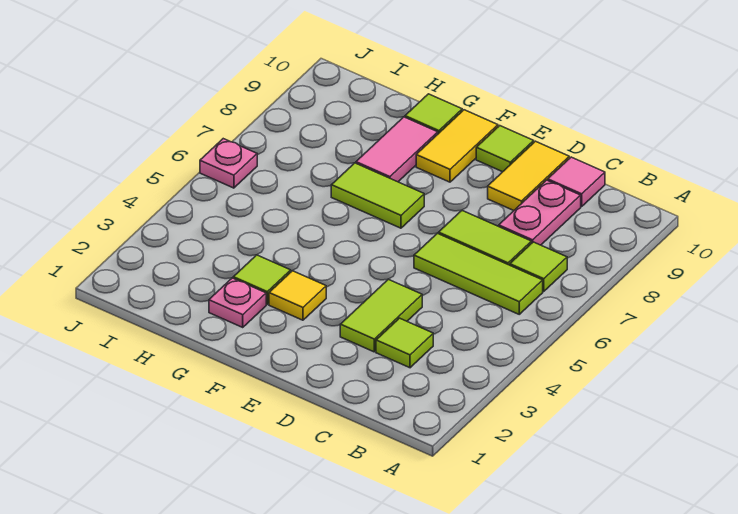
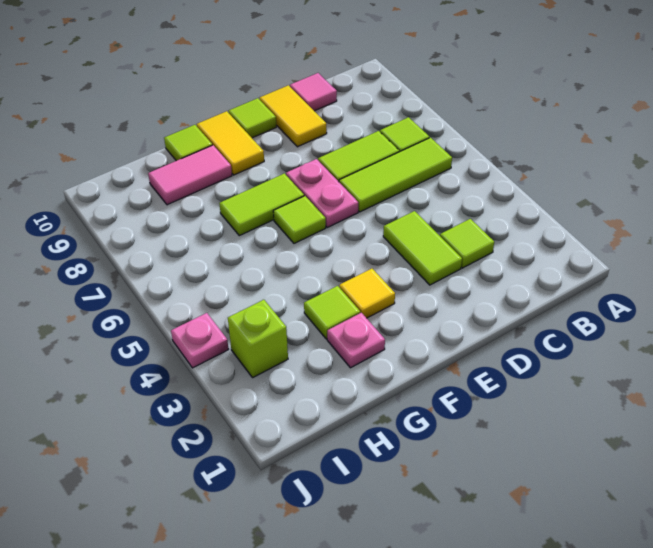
pink 1x2 plate [499,180,581,245] -> pink 1x2 plate moved to [286,159,358,227]
none -> lime 1x1 tile [273,196,326,243]
pink 1x2 tile [356,117,438,182] -> pink 1x2 tile turned to [148,145,232,205]
none -> lime 1x1 brick [228,300,288,377]
pink 1x1 plate [200,139,257,188] -> pink 1x1 plate moved to [171,313,229,368]

